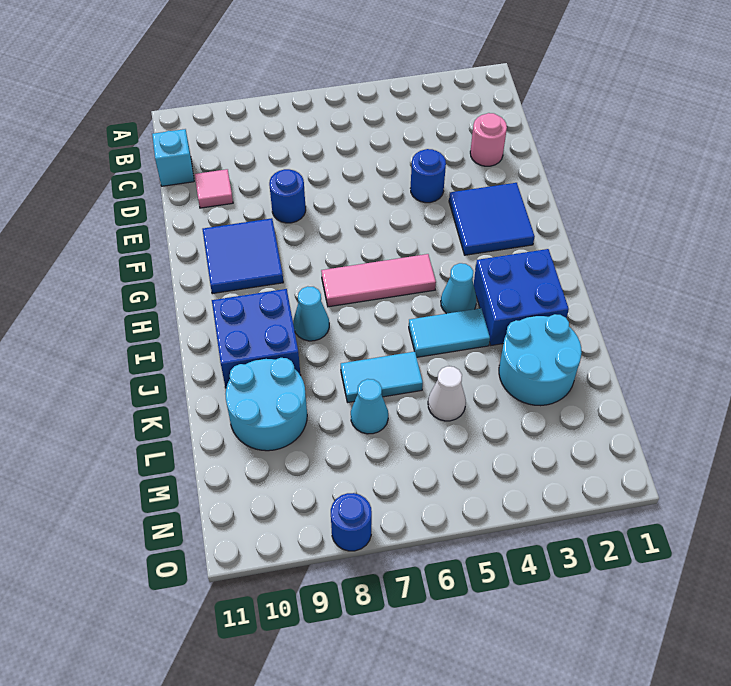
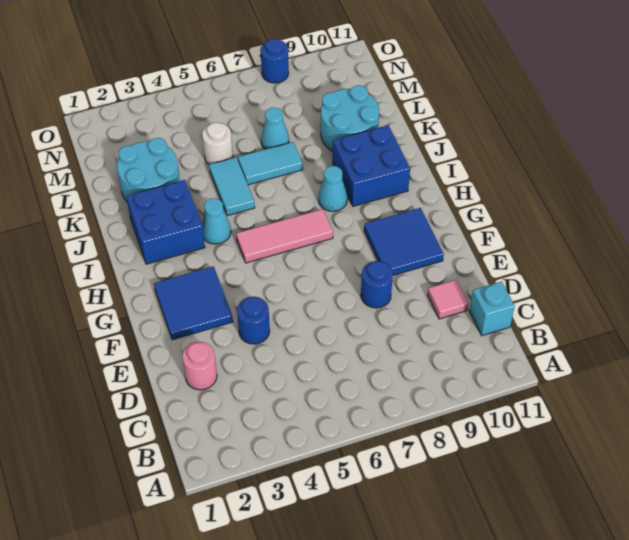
cyan 1x2 tile [409,308,490,357] -> cyan 1x2 tile turned to [209,157,255,216]
white 1x1 cone [428,366,466,421] -> white 1x1 round brick [202,123,233,165]

